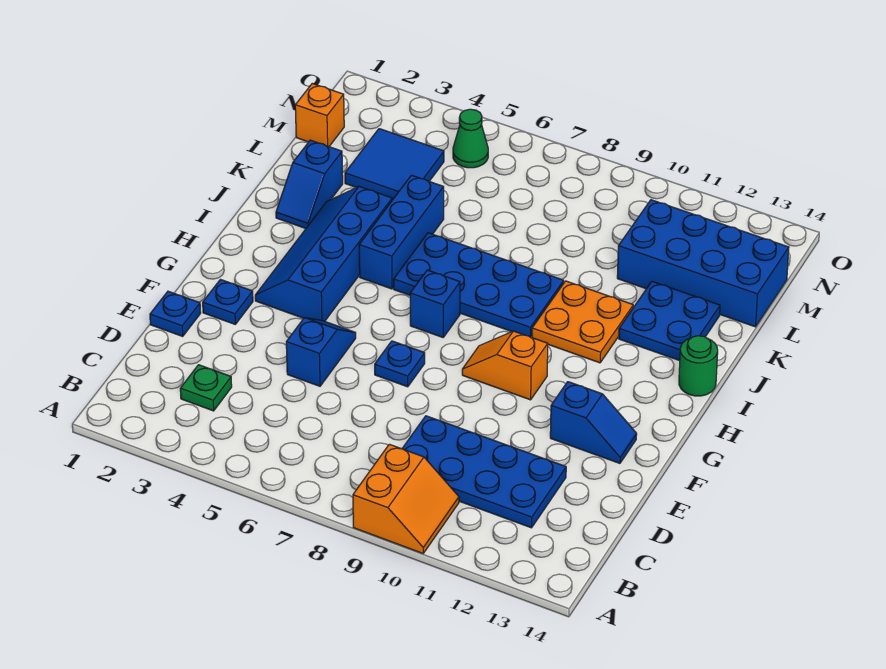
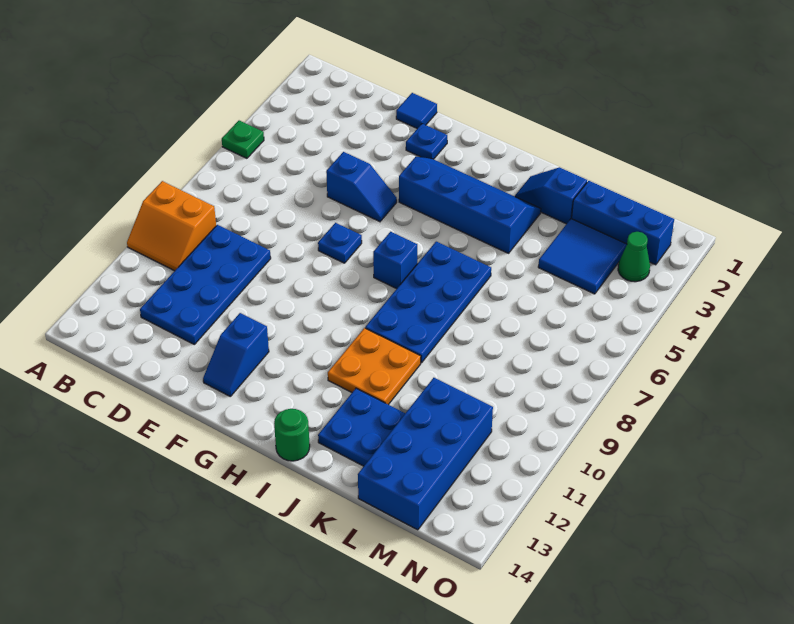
green 1x1 plate [180,365,232,411] -> green 1x1 plate moved to [222,121,264,158]
blue 1x1 plate [150,291,201,336] -> blue 1x1 tile [396,93,437,128]
orange 1x2 slope [462,331,548,400] -> none
blue 1x3 brick [359,175,444,289] -> blue 1x3 brick moved to [572,181,674,265]
orange 1x1 brick [295,84,344,146] -> none
green 1x1 cone [453,109,488,168] -> green 1x1 cone moved to [618,232,650,282]

